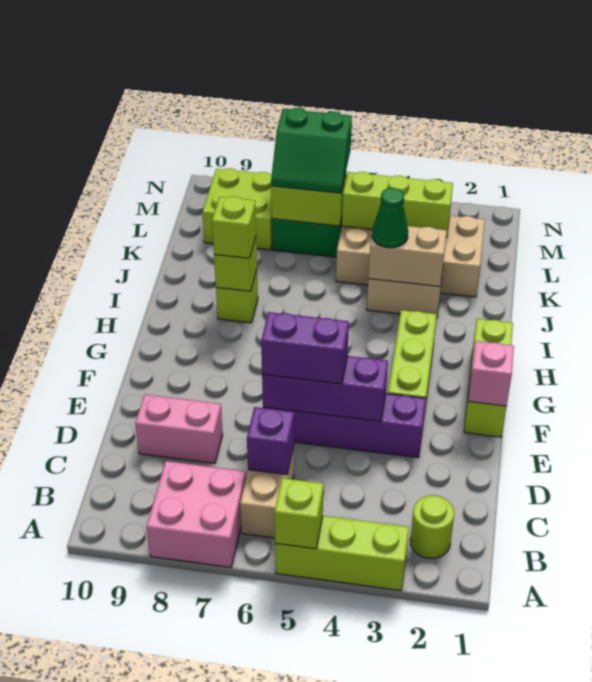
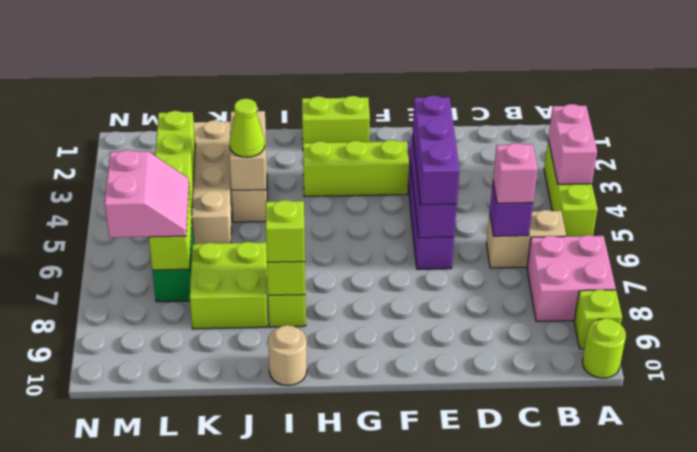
lime 1x1 brick [275,478,323,549] -> lime 1x1 brick moved to [574,290,622,349]
lime 1x1 round brick [410,496,454,558] -> lime 1x1 round brick moved to [583,318,626,378]
pink 1x2 brick [135,394,223,463] -> pink 1x2 brick moved to [548,104,597,184]
purple 1x2 brick [261,312,349,384] -> purple 1x3 brick [413,95,460,205]
lime 1x3 brick [464,319,513,437] -> lime 1x2 brick [302,96,370,143]
pink 1x1 brick [468,341,514,406] -> pink 1x1 brick moved to [493,143,537,203]
none -> tan 1x1 round brick [268,325,307,386]
green 1x1 cone [372,188,408,248] -> lime 1x1 cone [229,99,265,157]
green 2x2 slope [271,108,352,193] -> pink 2x2 slope [105,150,189,238]
lime 2x2 brick [202,168,272,250] -> lime 2x2 brick moved to [190,242,267,329]

